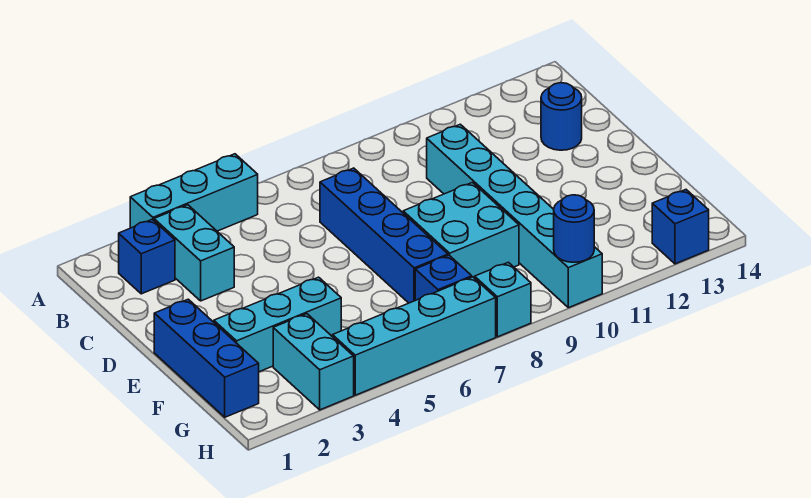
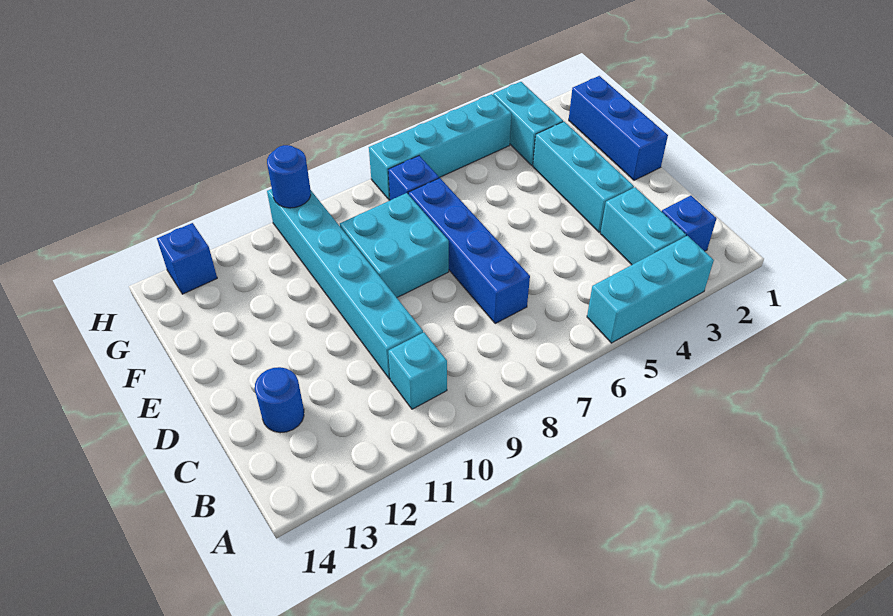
cyan 1x3 brick [214,277,341,372] -> cyan 1x3 brick turned to [533,122,634,232]
cyan 1x1 brick [475,262,531,337] -> cyan 1x1 brick moved to [388,332,447,409]

